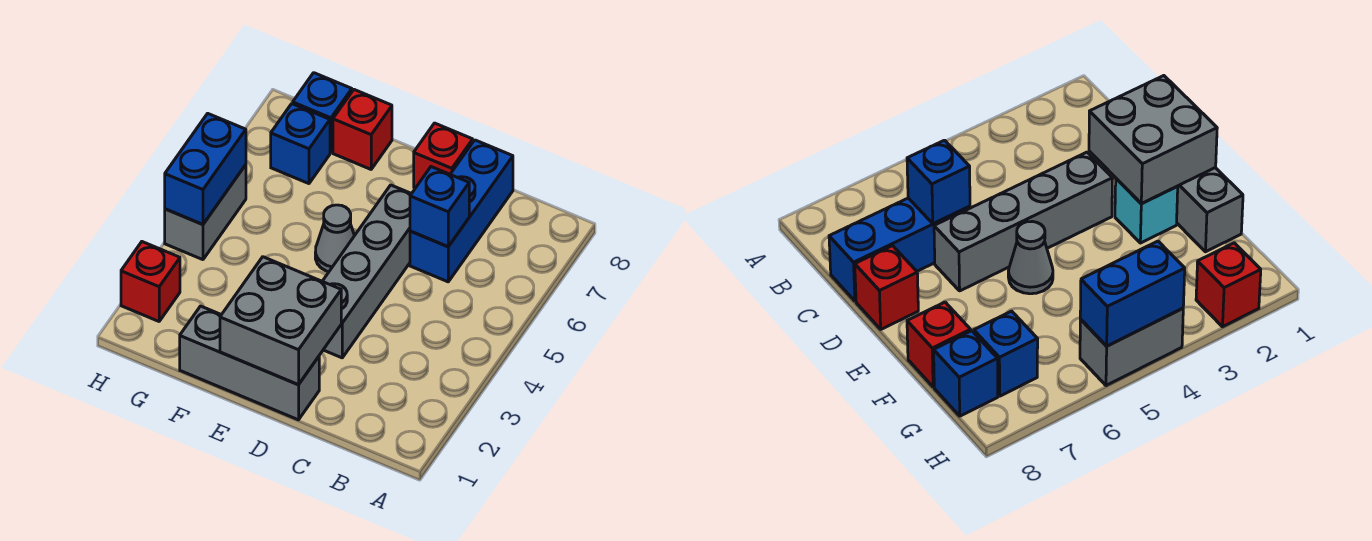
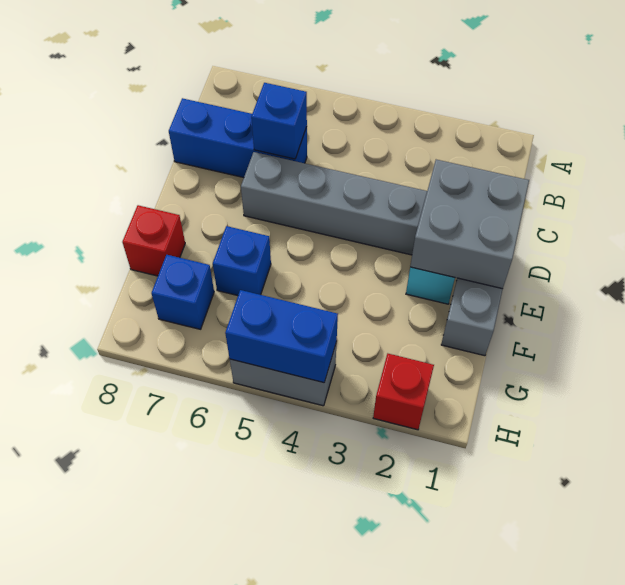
red 1x1 brick [414,123,473,188] -> none
grey 1x1 cone [315,205,354,272] -> none
blue 1x1 brick [293,73,352,153] -> blue 1x1 brick moved to [213,226,271,296]

